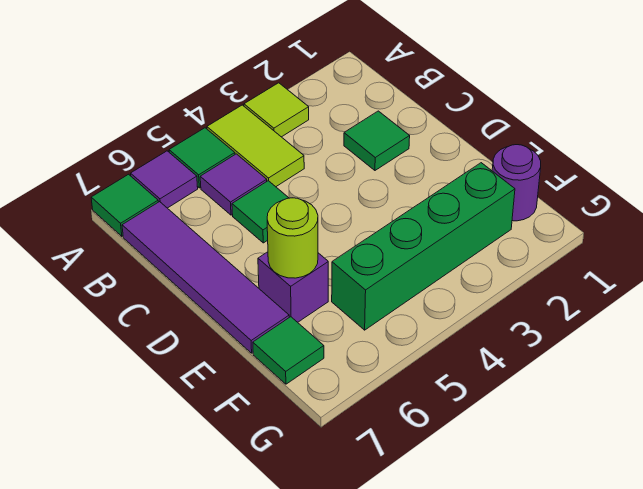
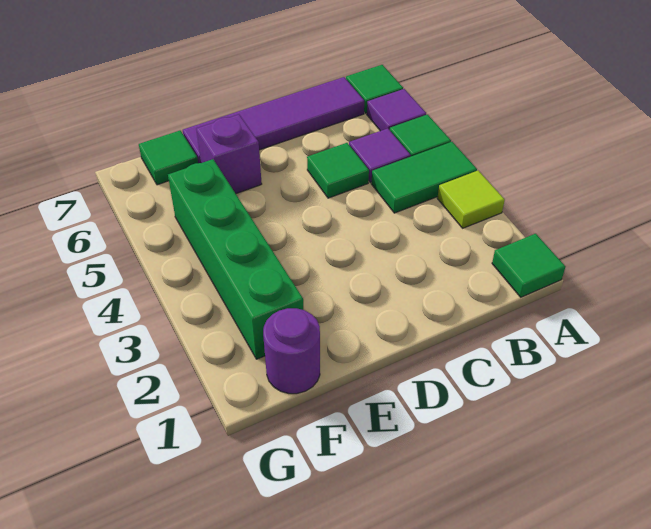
lime 1x2 tile [207,105,304,187] -> green 1x2 tile [372,142,477,213]
green 1x1 tile [344,111,410,170] -> green 1x1 tile moved to [492,234,565,297]
lime 1x1 round brick [267,198,318,278] -> none

